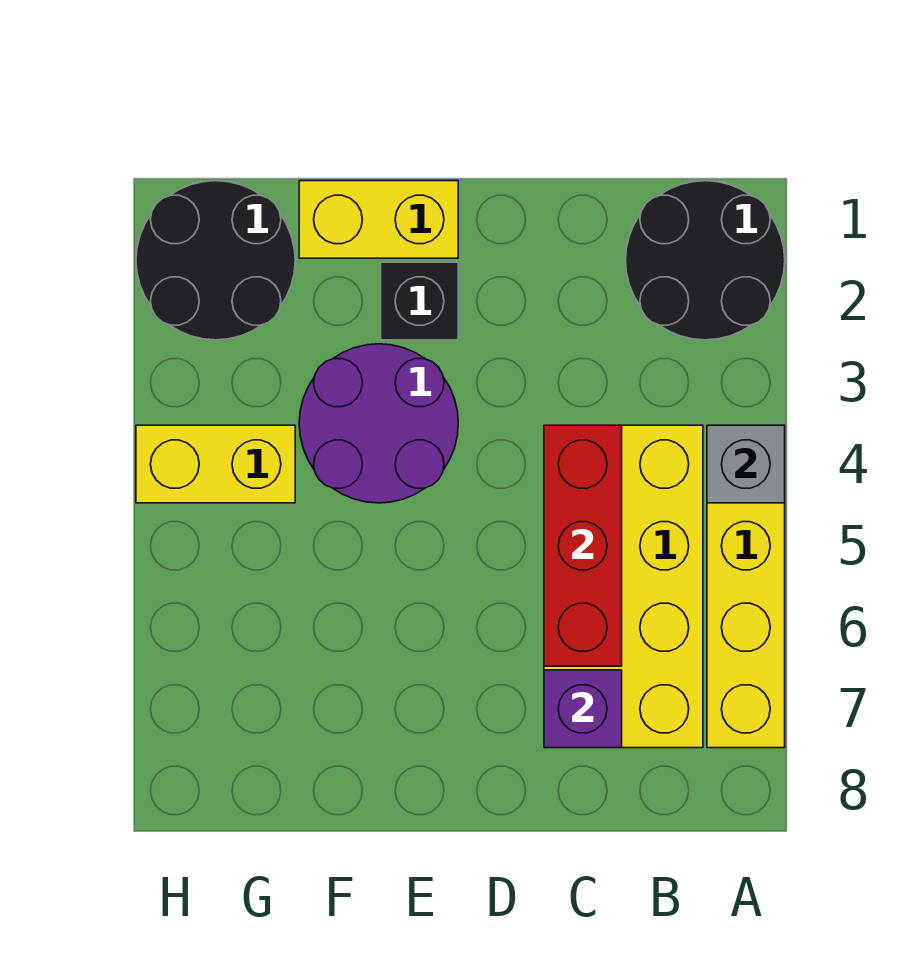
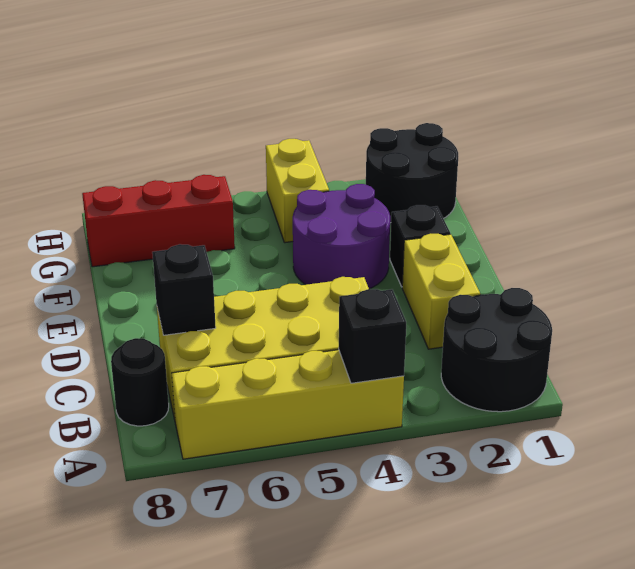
grey 1x1 brick [707,425,785,503] -> black 1x1 brick [339,289,406,383]
none -> black 1x1 round brick [111,338,169,426]
red 1x3 brick [544,425,622,666] -> red 1x3 brick moved to [82,175,235,267]
purple 1x1 brick [544,670,622,748] -> black 1x1 brick [152,244,216,335]
yellow 1x2 brick [299,181,458,258] -> yellow 1x2 brick moved to [402,234,480,349]

